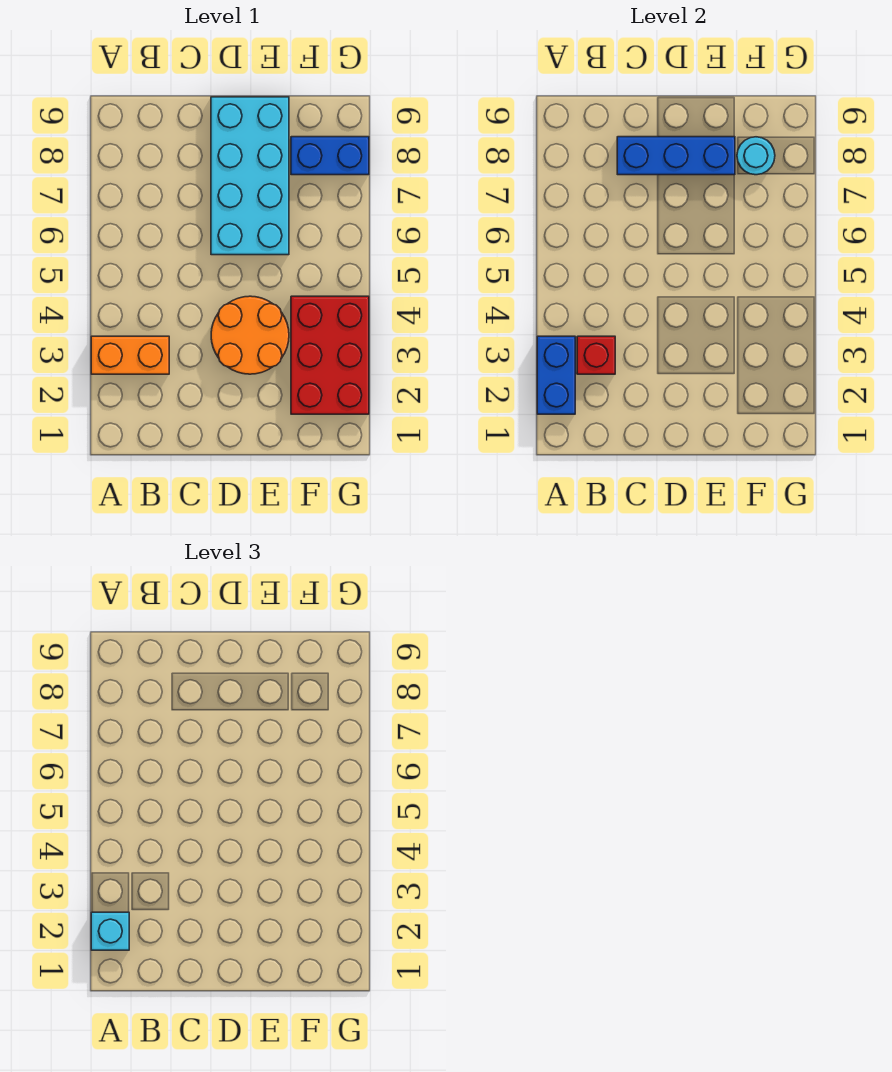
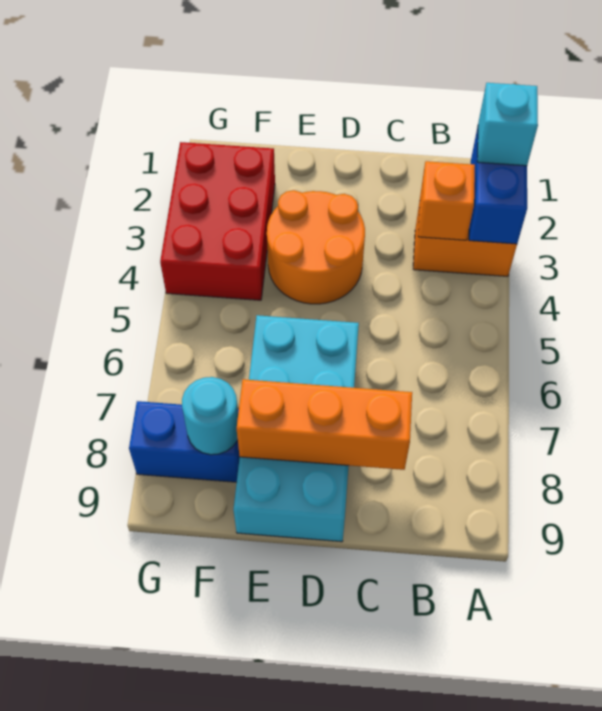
red 1x1 brick [577,336,615,374] -> orange 1x1 brick [418,161,475,240]
blue 1x3 brick [617,137,735,175] -> orange 1x3 brick [237,379,412,470]

